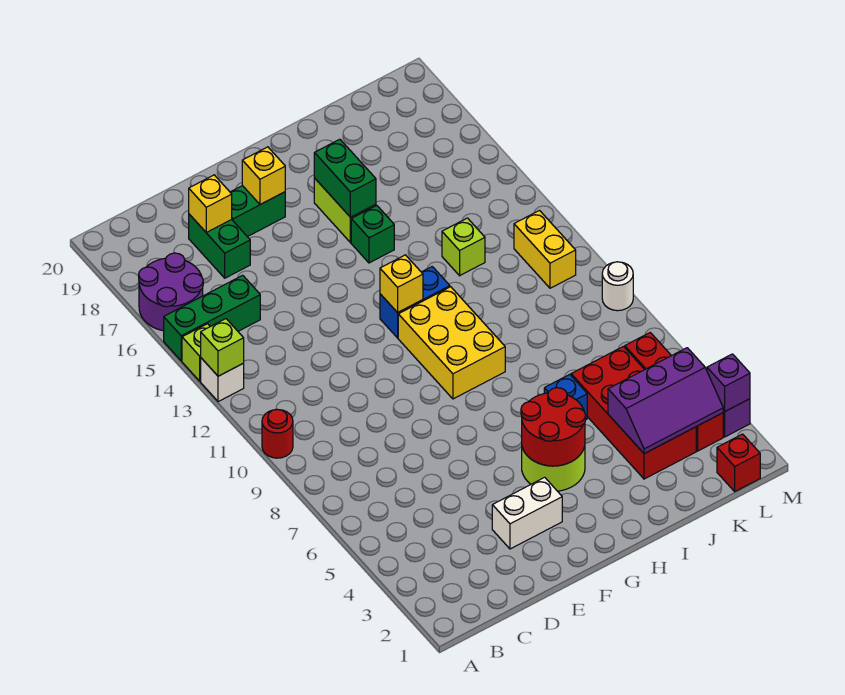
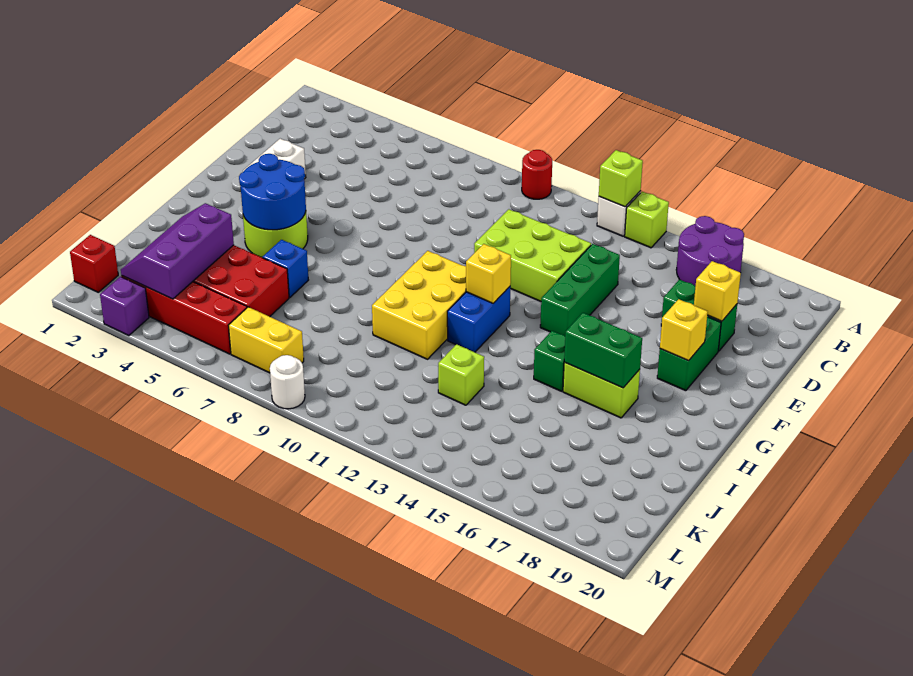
green 1x3 brick [164,275,260,361] -> green 1x3 brick moved to [540,244,620,336]
none -> lime 2x3 brick [474,209,591,302]
red 2x2 round brick [521,388,586,466] -> blue 2x2 round brick [239,154,306,230]
yellow 2x3 brick [398,287,505,399] -> yellow 2x3 brick turned to [372,251,466,359]
yellow 1x2 brick [514,211,576,288] -> yellow 1x2 brick moved to [228,307,304,373]
purple 1x1 brick [707,354,750,412] -> none

